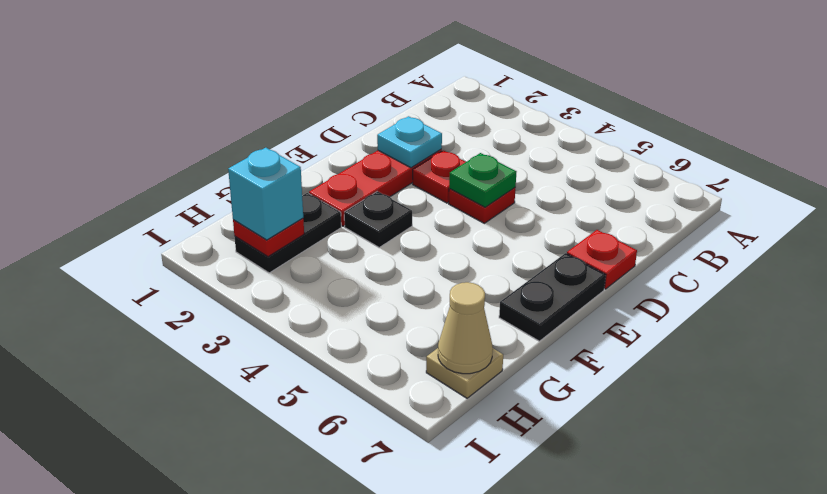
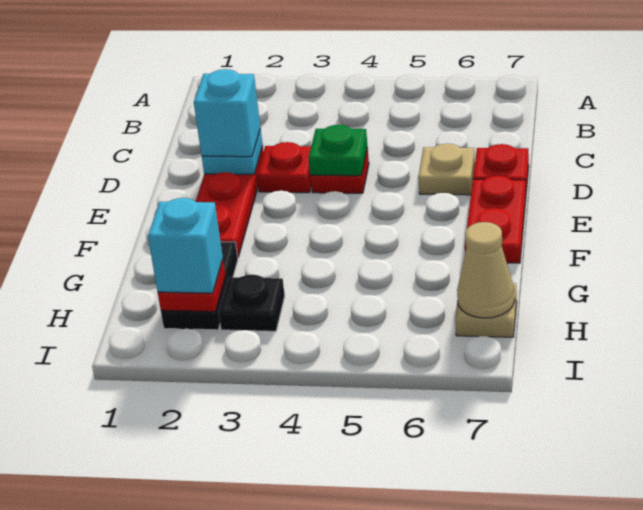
none -> cyan 1x1 brick [194,69,260,157]
none -> tan 1x1 plate [418,144,475,195]
black 1x2 plate [499,253,606,341] -> red 1x2 plate [465,176,526,263]
black 1x1 plate [344,191,412,247] -> black 1x1 plate moved to [219,275,285,331]

